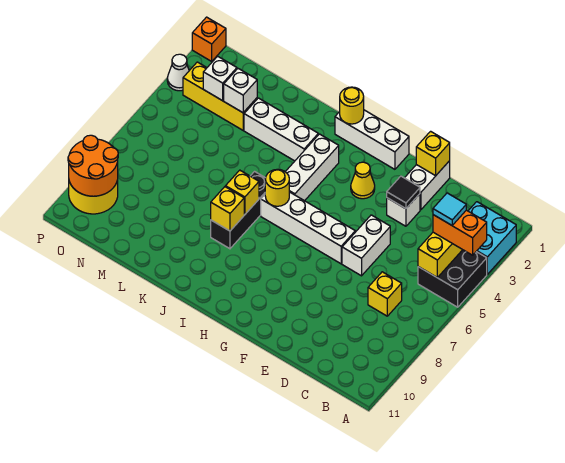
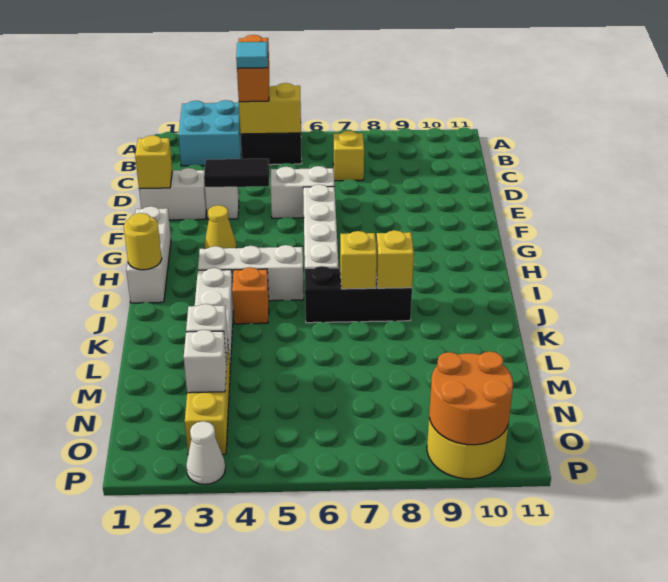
black 1x1 tile [387,176,420,209] -> black 1x2 tile [204,159,269,187]
yellow 1x1 round brick [265,169,289,206] -> none
orange 1x1 brick [192,17,226,61] -> orange 1x1 brick moved to [232,267,269,324]

